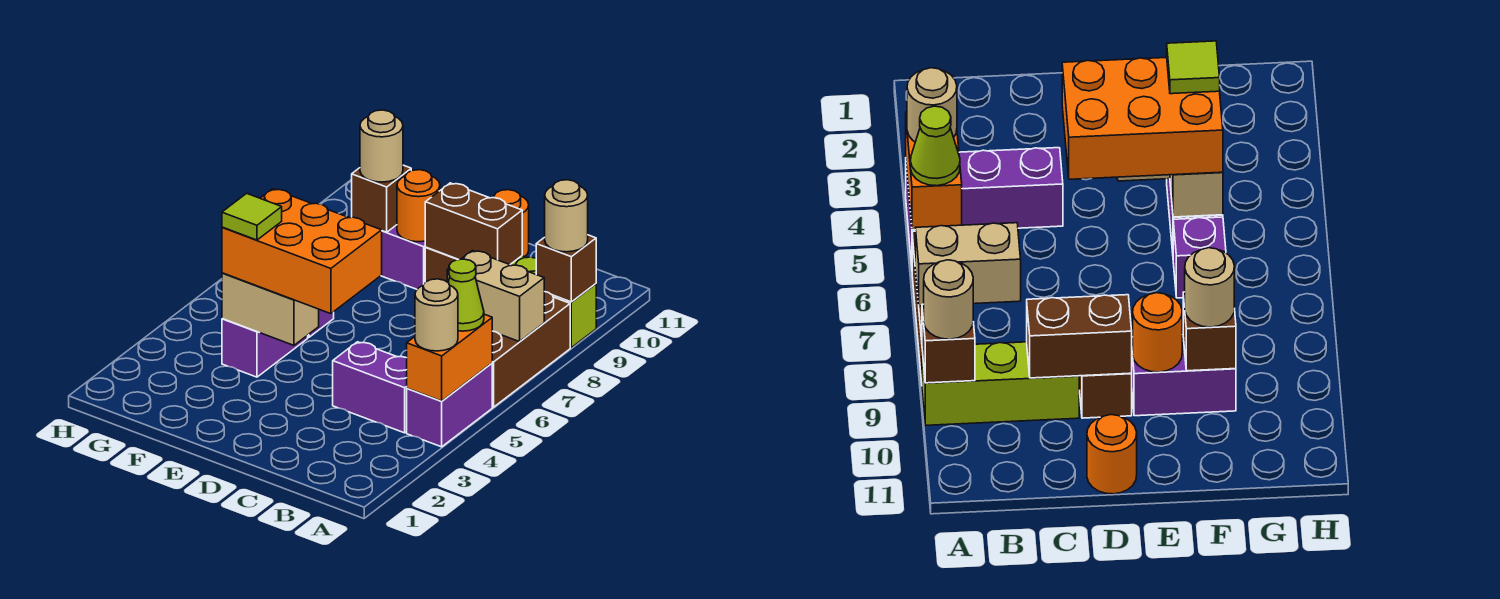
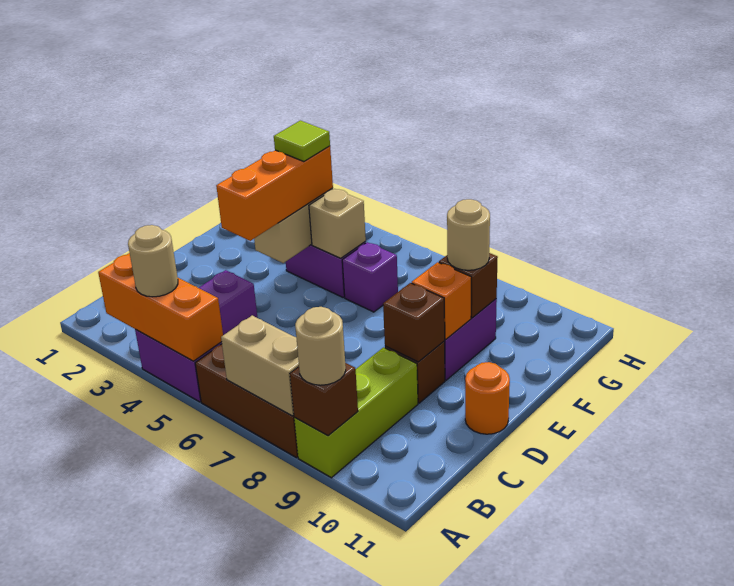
orange 1x2 brick [407,314,492,401] -> orange 1x3 brick [98,253,223,361]
lime 1x1 cone [448,259,484,331] -> none
tan 1x2 brick [447,251,544,342] -> tan 1x2 brick turned to [221,315,299,416]
brown 1x2 brick [425,183,522,265] -> brown 1x1 brick [383,283,445,362]
orange 2x3 brick [222,189,382,314] -> orange 1x3 brick [216,146,333,241]
orange 1x1 round brick [397,170,440,242] -> orange 1x1 brick [412,262,471,340]

